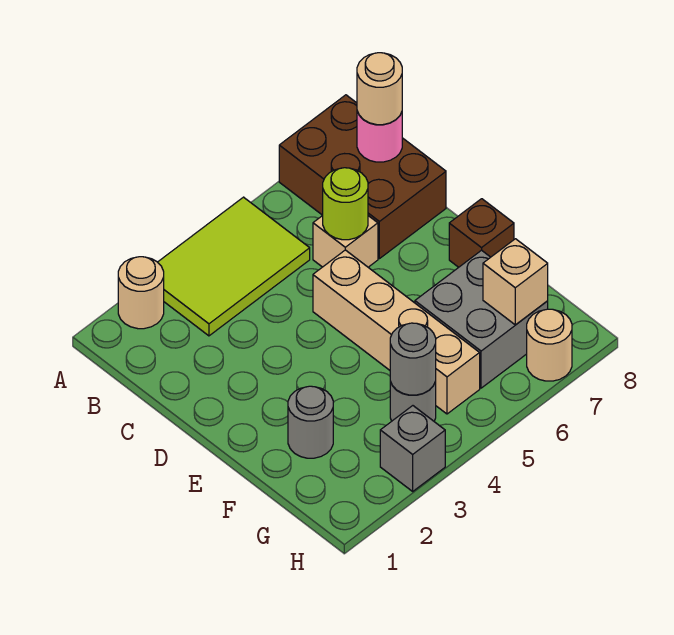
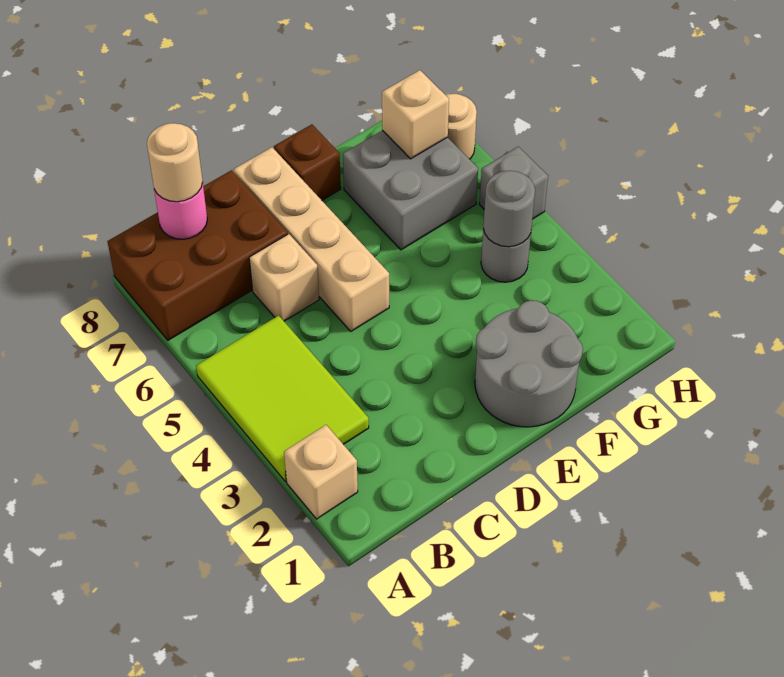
tan 1x1 round brick [118,257,164,329] -> tan 1x1 brick [284,425,358,519]
lime 1x1 round brick [323,168,368,240] -> none
tan 1x4 brick [313,250,480,414] -> tan 1x4 brick turned to [233,147,389,331]
grey 1x1 round brick [288,386,333,458] -> grey 2x2 round brick [475,300,583,427]
grey 1x1 brick [380,406,445,491] -> grey 1x1 brick moved to [479,147,548,219]

